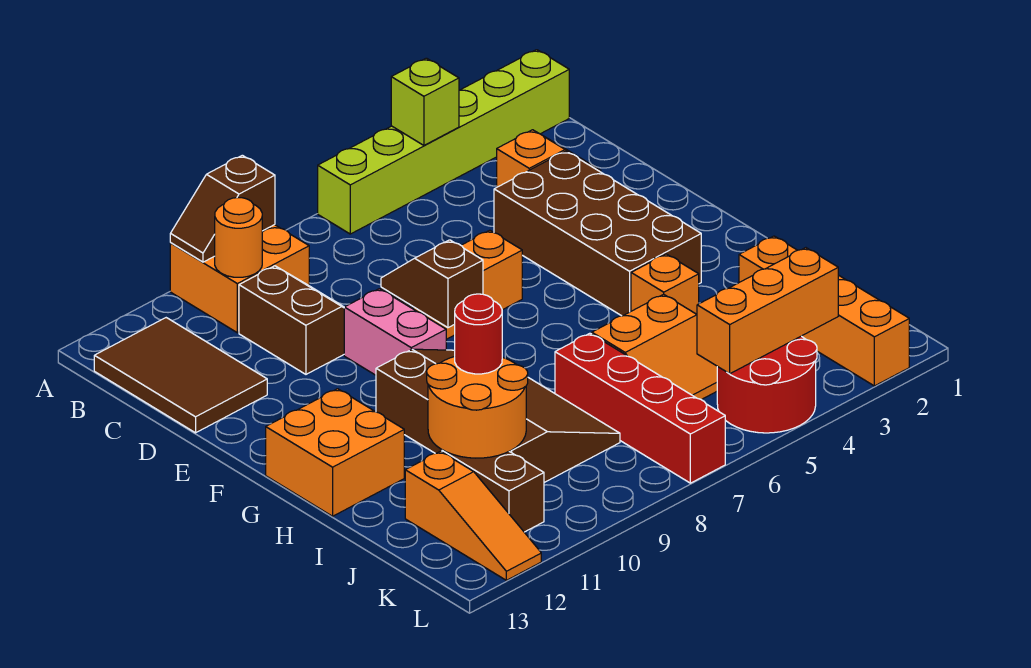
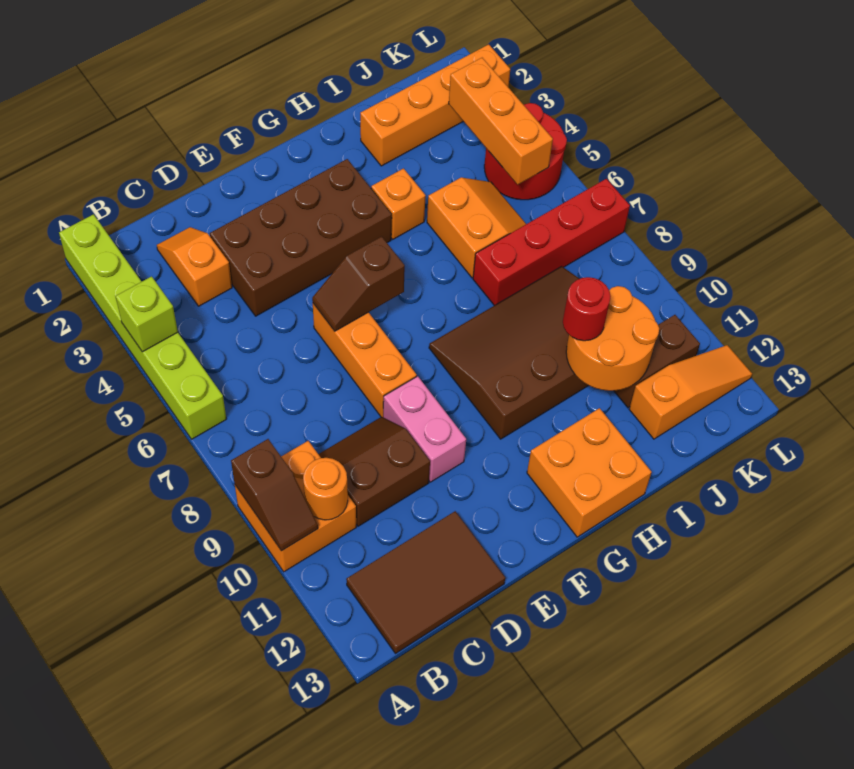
brown 1x2 slope [381,240,483,328] -> brown 1x2 slope moved to [312,236,405,331]
pink 1x2 brick [344,289,446,375] -> pink 1x2 brick turned to [383,376,466,482]

